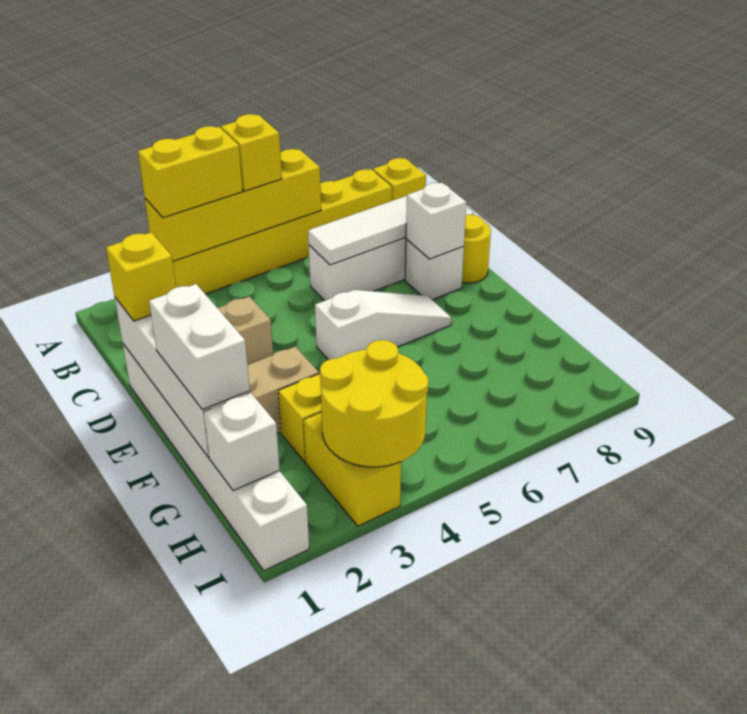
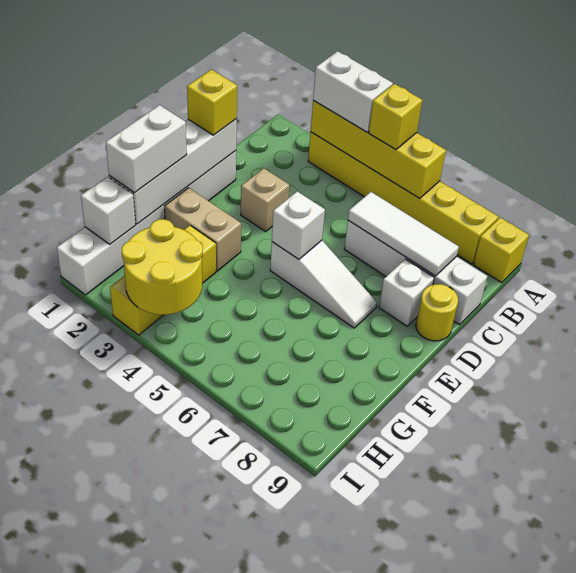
yellow 1x2 brick [138,126,243,218] -> white 1x2 brick [313,51,393,132]
white 1x1 brick [406,183,467,259] -> white 1x1 brick moved to [272,191,325,259]

